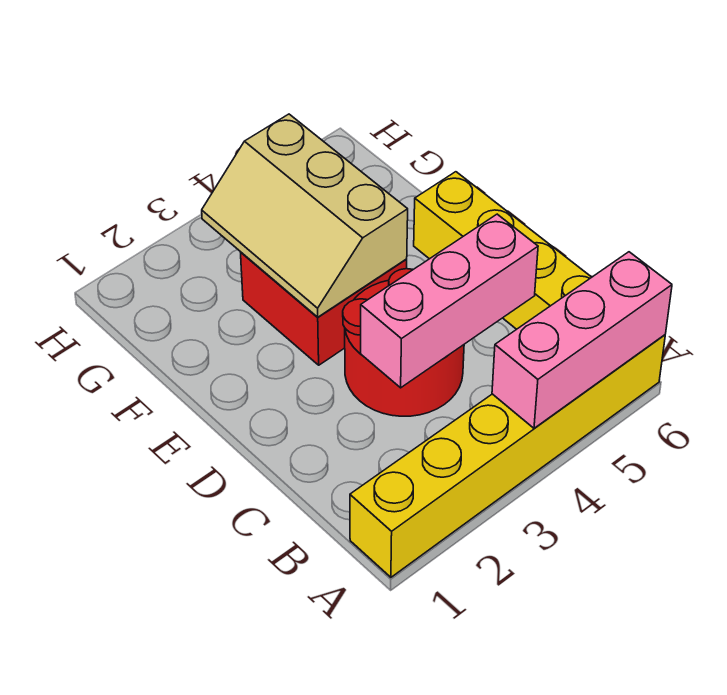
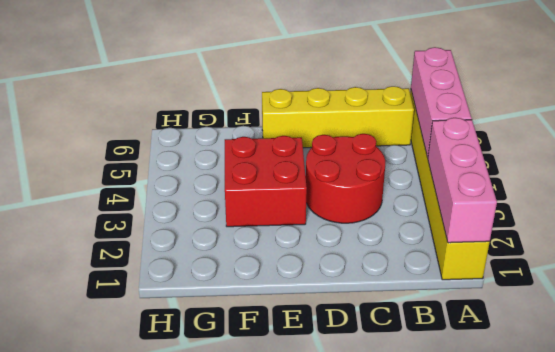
pink 1x3 brick [361,214,538,388] -> pink 1x3 brick moved to [428,118,497,243]
tan 2x3 slope [202,114,408,317] -> none

